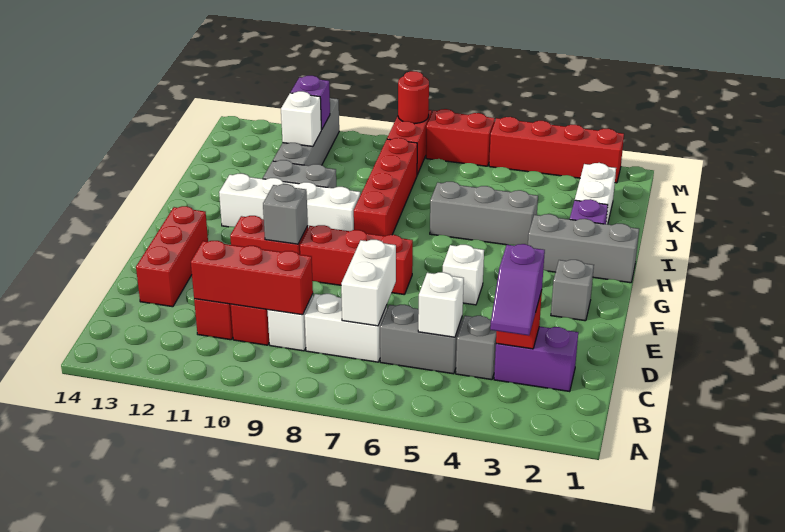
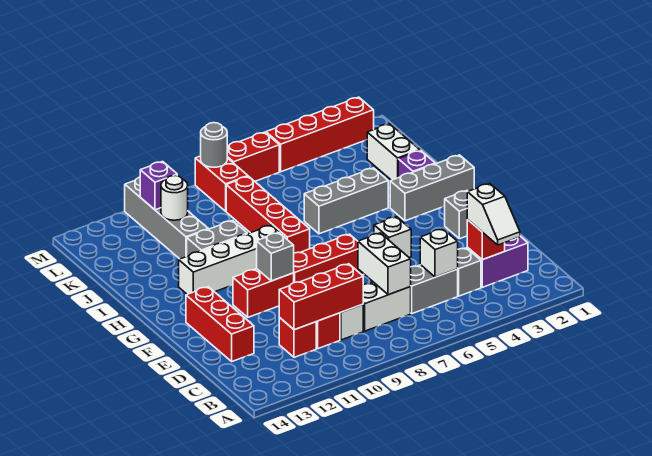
purple 1x2 slope [490,244,545,336] -> white 1x2 slope [467,184,520,245]
white 1x1 brick [281,91,321,146] -> white 1x1 round brick [161,176,188,220]
red 1x1 round brick [398,71,429,124] -> grey 1x1 round brick [201,123,227,167]

